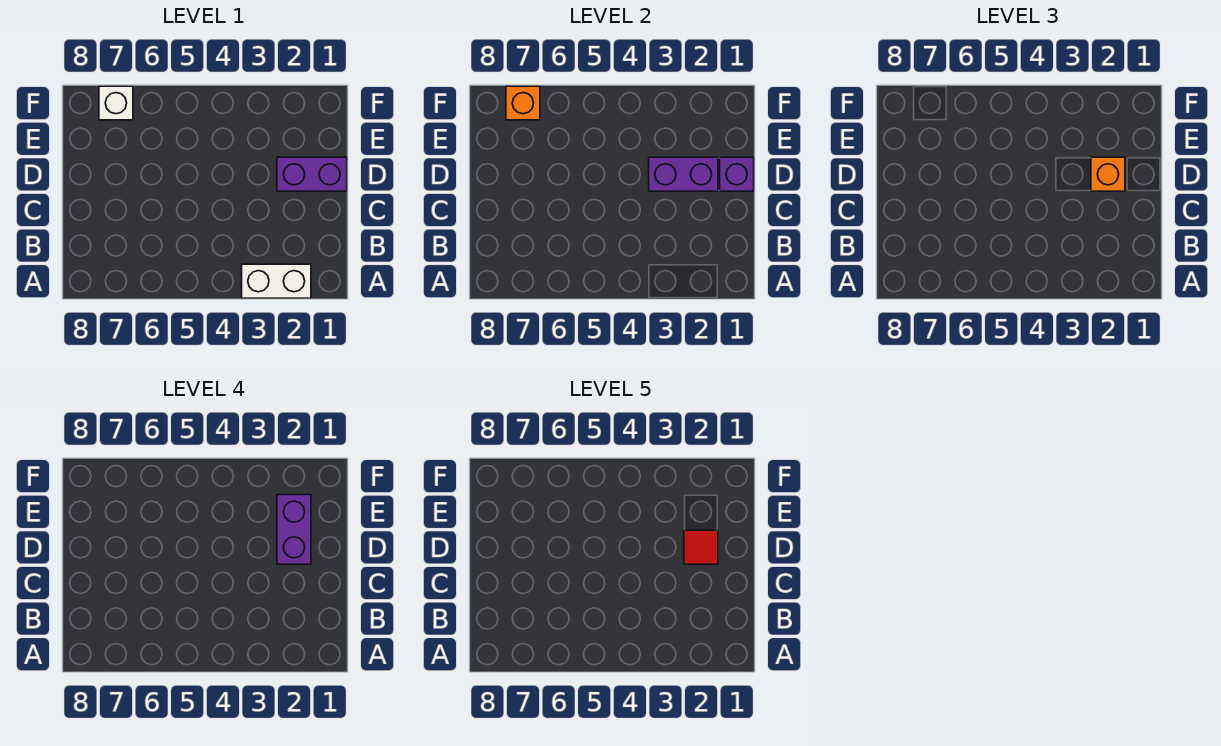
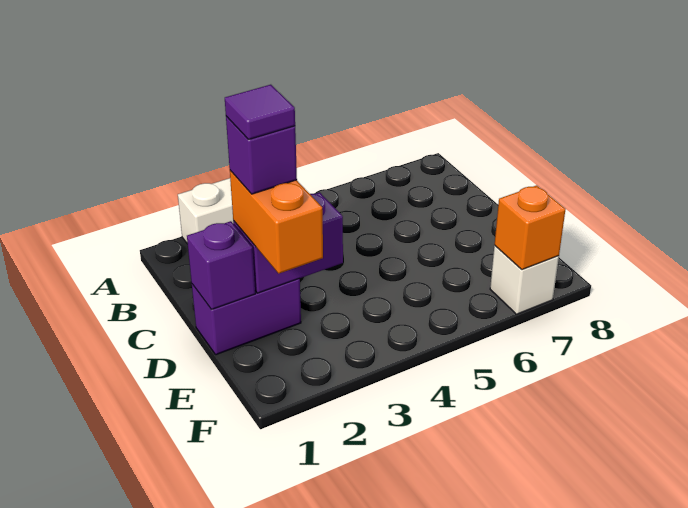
orange 1x1 brick [1091,157,1125,191] -> orange 1x2 brick [230,170,323,274]
purple 1x2 brick [277,495,311,564] -> purple 1x1 brick [226,116,297,194]
red 1x1 tile [684,530,718,564] -> purple 1x1 tile [225,85,295,140]

